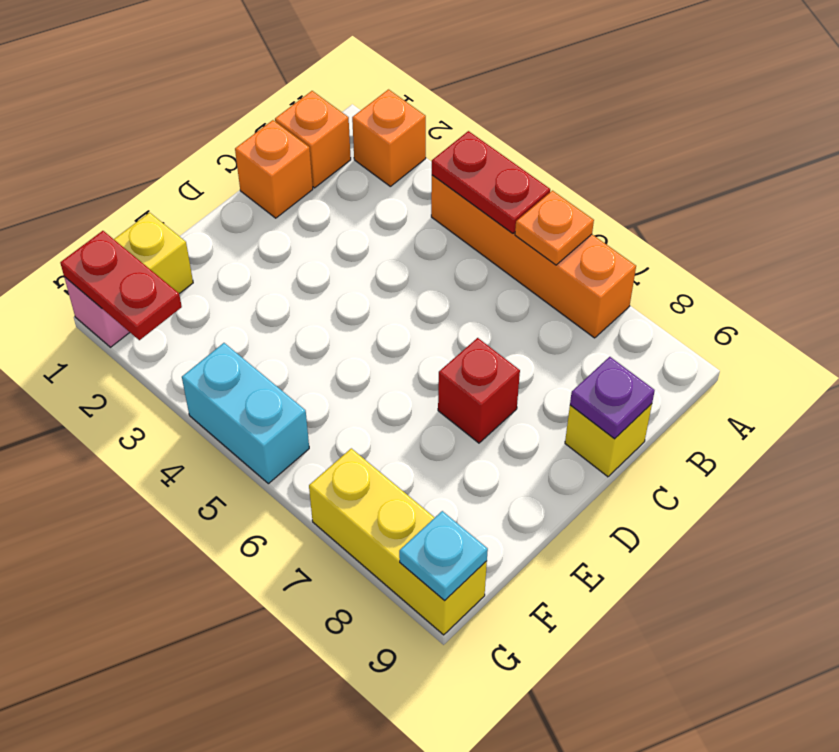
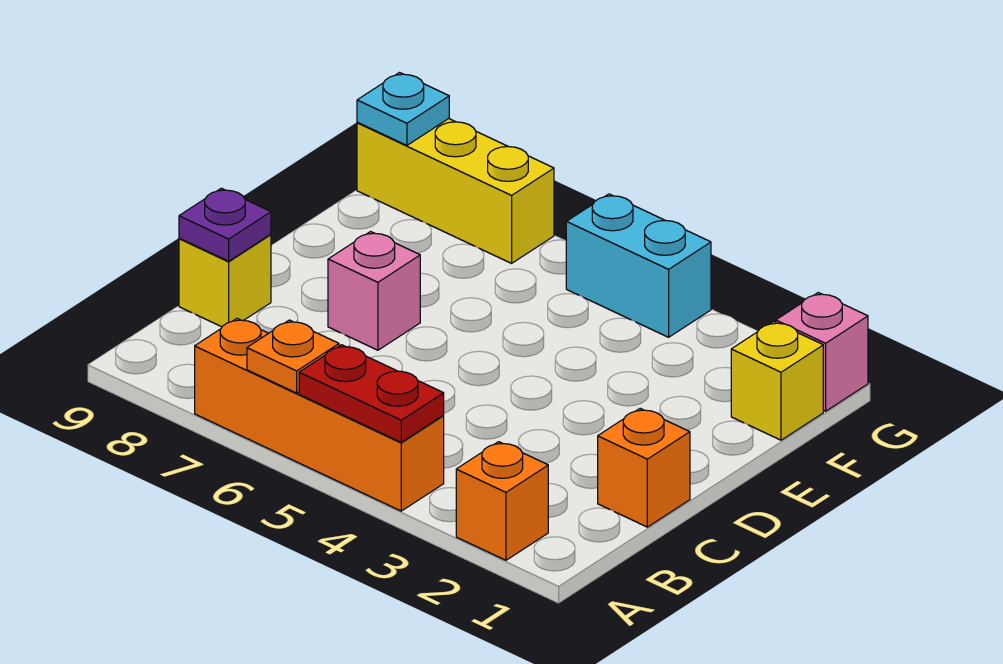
orange 1x1 brick [275,91,351,188] -> none
red 1x1 brick [438,338,520,443] -> pink 1x1 brick [328,232,420,350]
red 1x2 plate [60,231,182,340] -> none

